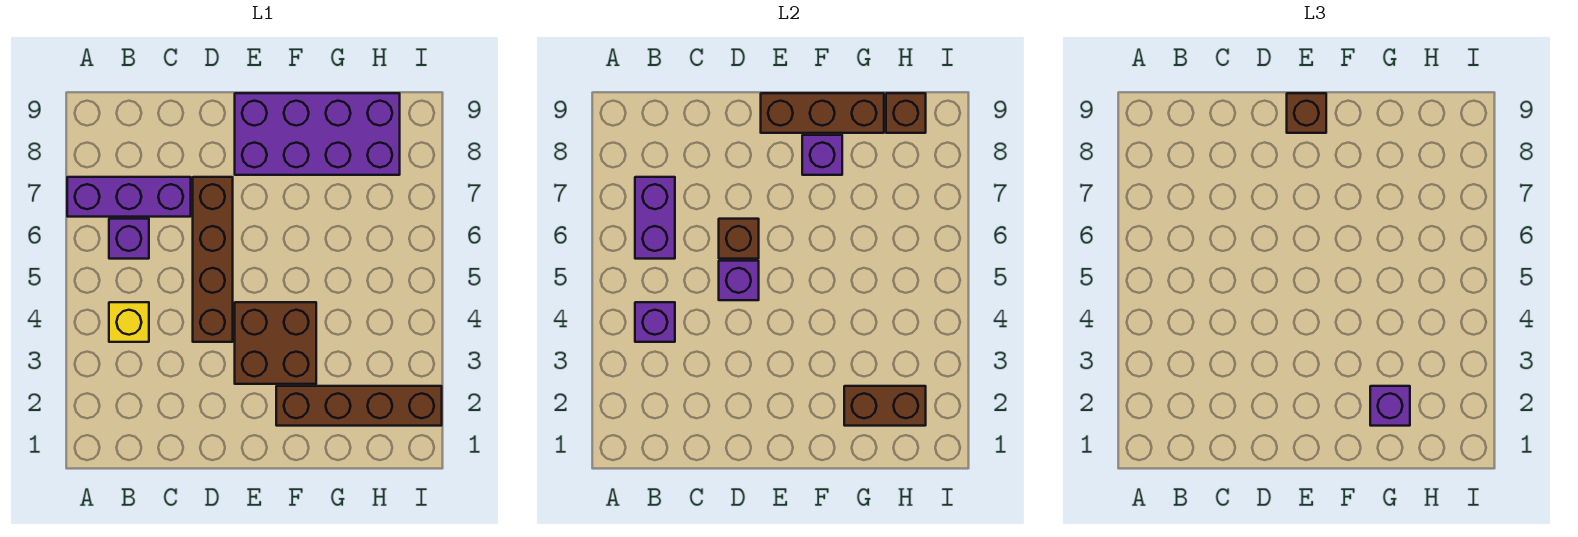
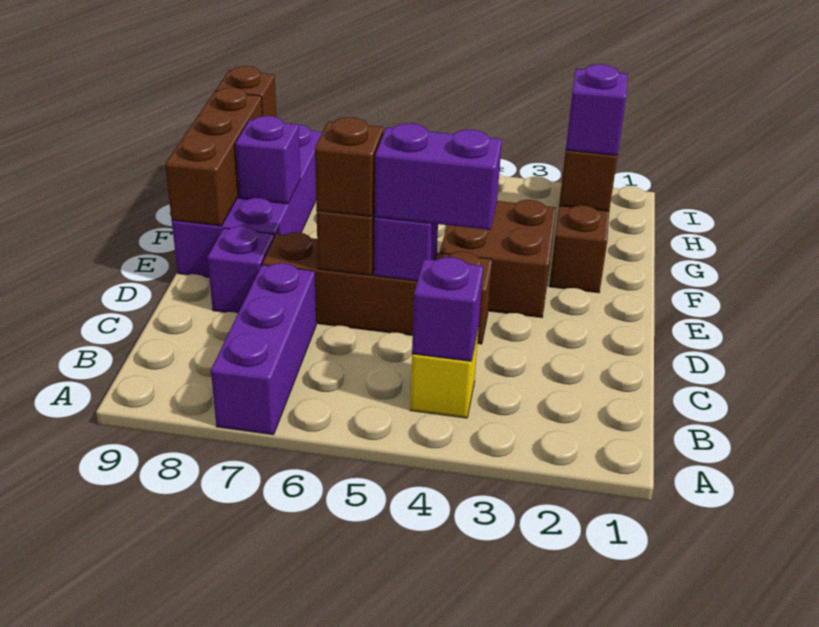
purple 1x1 brick [109,219,149,259] -> purple 1x1 brick moved to [208,226,274,313]
purple 1x2 brick [635,177,675,259] -> purple 1x2 brick moved to [375,123,502,230]
brown 1x1 brick [1287,93,1326,133] -> brown 1x1 brick moved to [315,117,383,217]

